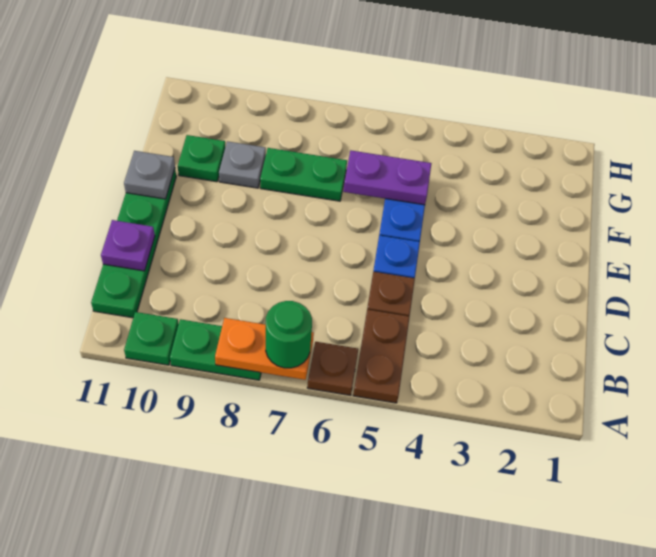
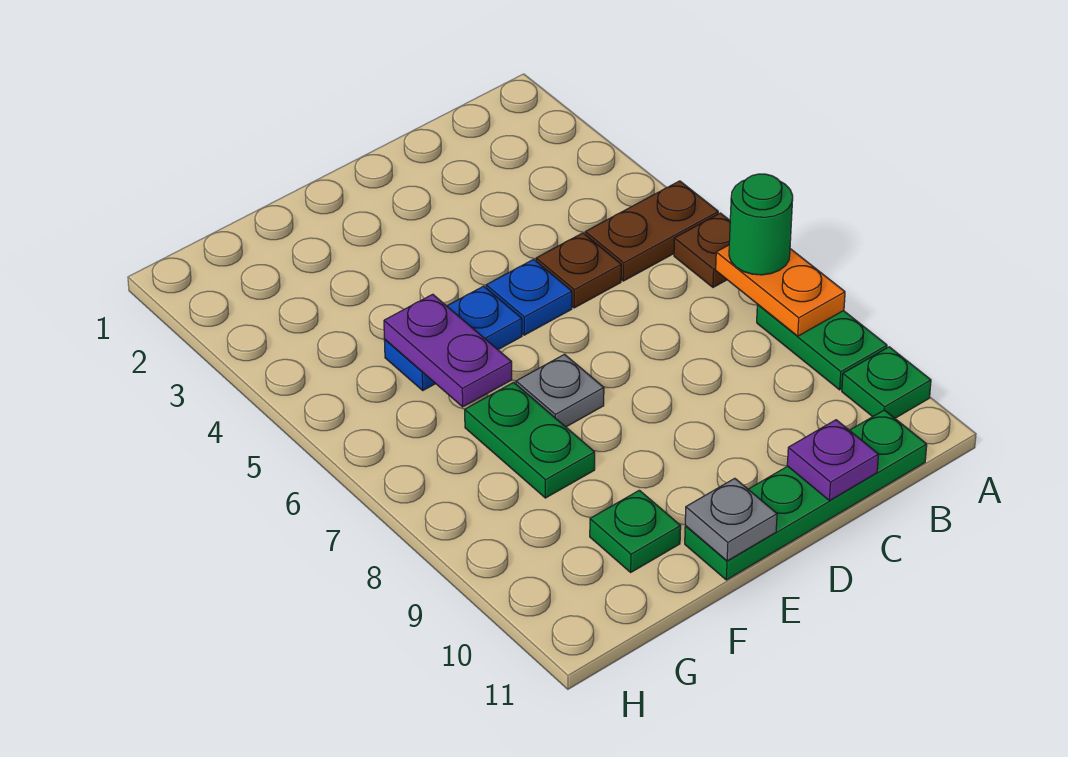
grey 1x1 plate [219,141,266,188] -> grey 1x1 plate moved to [516,354,604,427]

